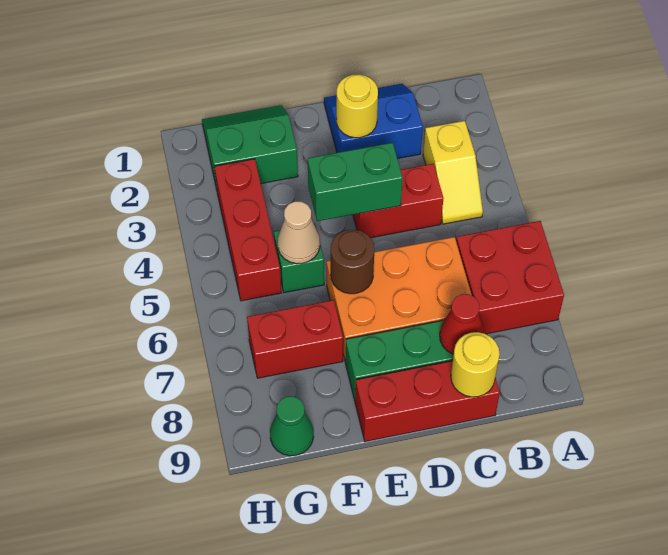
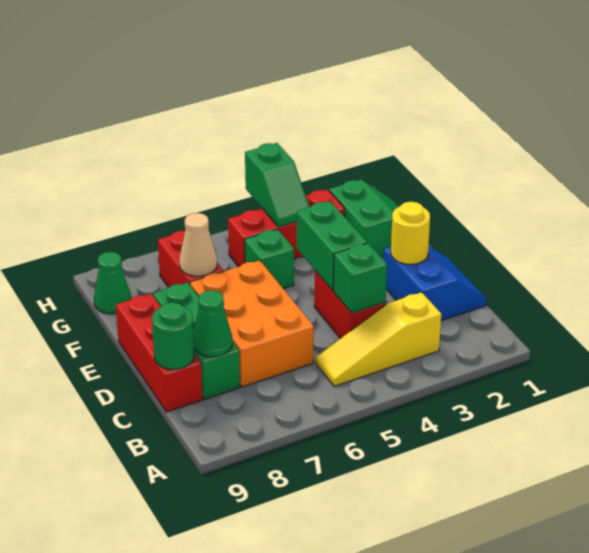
red 2x2 brick [456,221,564,334] -> none
yellow 1x2 slope [423,121,483,224] -> yellow 1x3 slope [316,292,441,386]
none -> green 1x1 brick [333,243,387,313]
red 1x1 cone [440,294,484,354] -> green 1x1 cone [193,290,232,357]
yellow 1x1 round brick [451,332,500,397] -> green 1x1 round brick [152,302,194,369]
brown 1x1 round brick [331,230,374,294] -> none
tan 1x1 cone [278,201,320,264] -> tan 1x1 cone moved to [179,213,217,276]
none -> green 1x2 slope [245,143,309,227]

